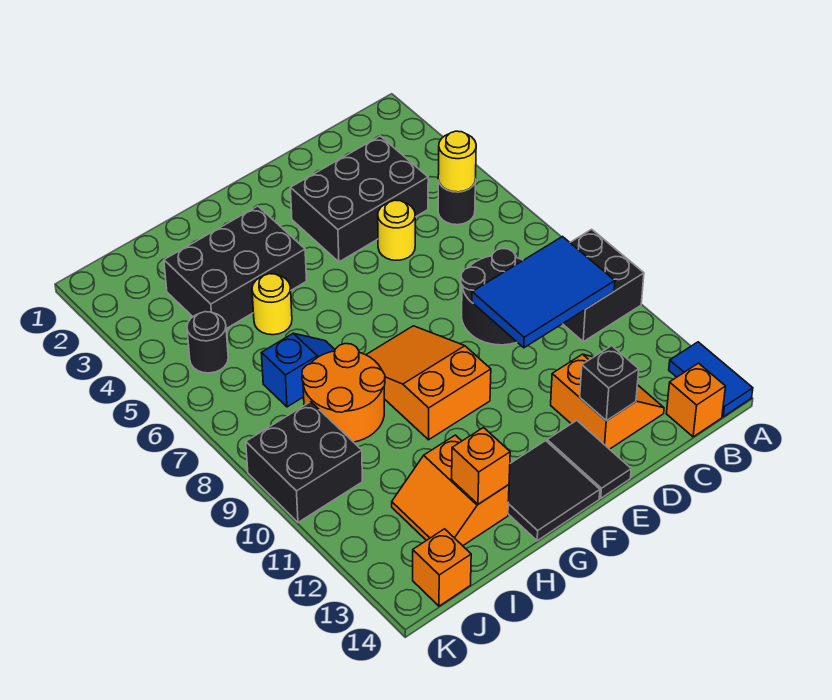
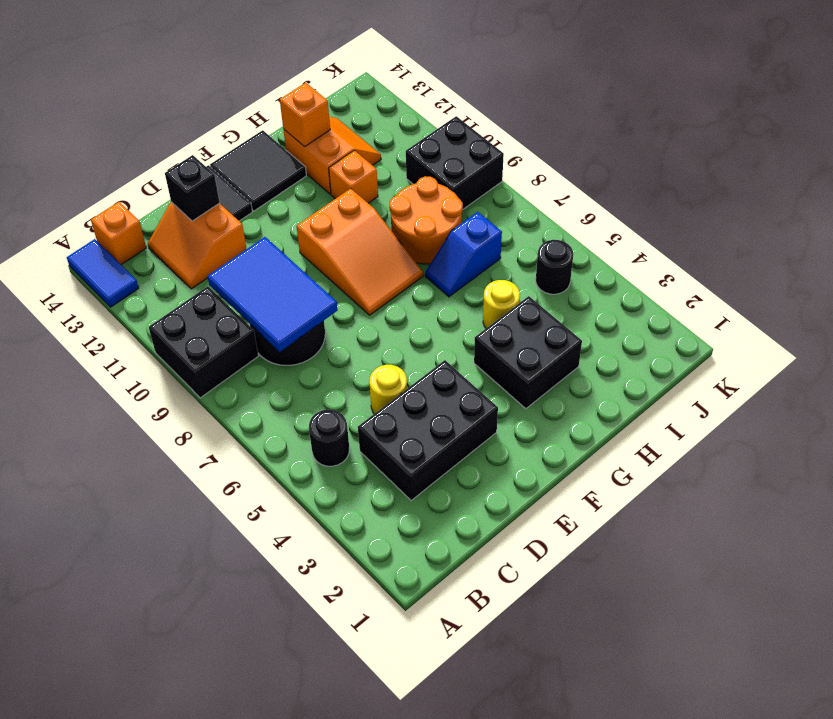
yellow 1x1 round brick [438,131,476,192] -> none
blue 2x3 tile [472,237,615,348] -> blue 2x3 tile turned to [207,237,338,352]
black 2x3 brick [164,206,307,329] -> black 2x2 brick [474,296,582,409]
orange 1x1 brick [413,529,471,606] -> orange 1x1 brick moved to [329,150,378,203]

